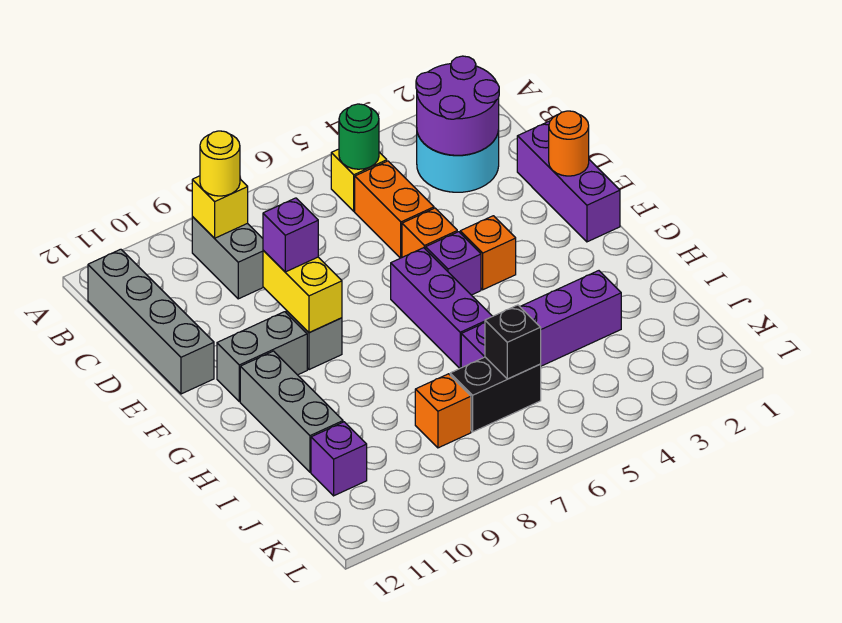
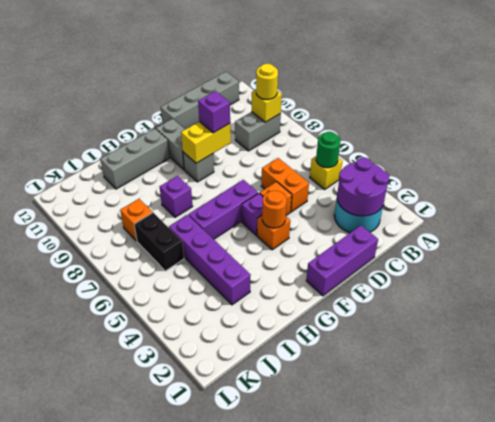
orange 1x2 brick [355,161,434,258] -> orange 1x2 brick turned to [261,158,309,212]
orange 1x1 round brick [549,111,589,176] -> orange 1x1 round brick moved to [262,191,287,228]
black 1x1 brick [485,305,541,379] -> none
purple 1x1 brick [311,422,367,496] -> purple 1x1 brick moved to [160,176,193,217]

